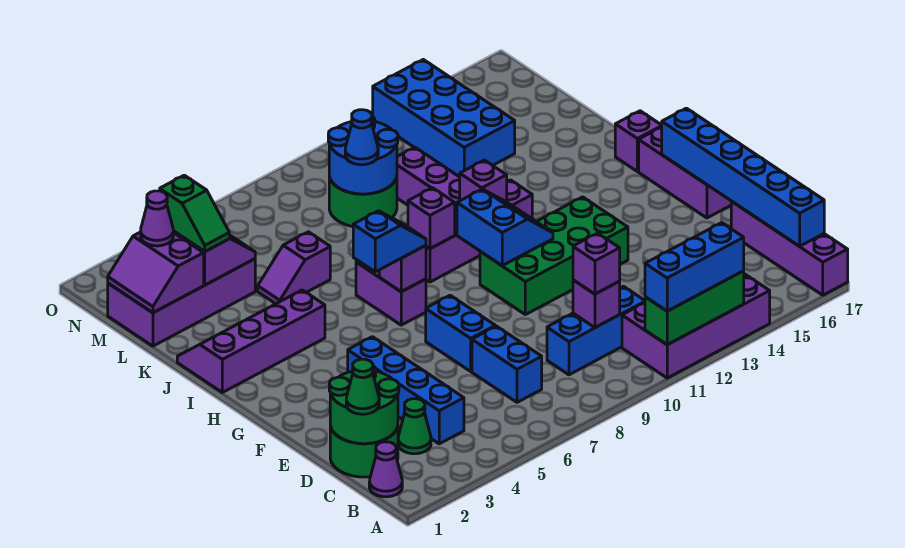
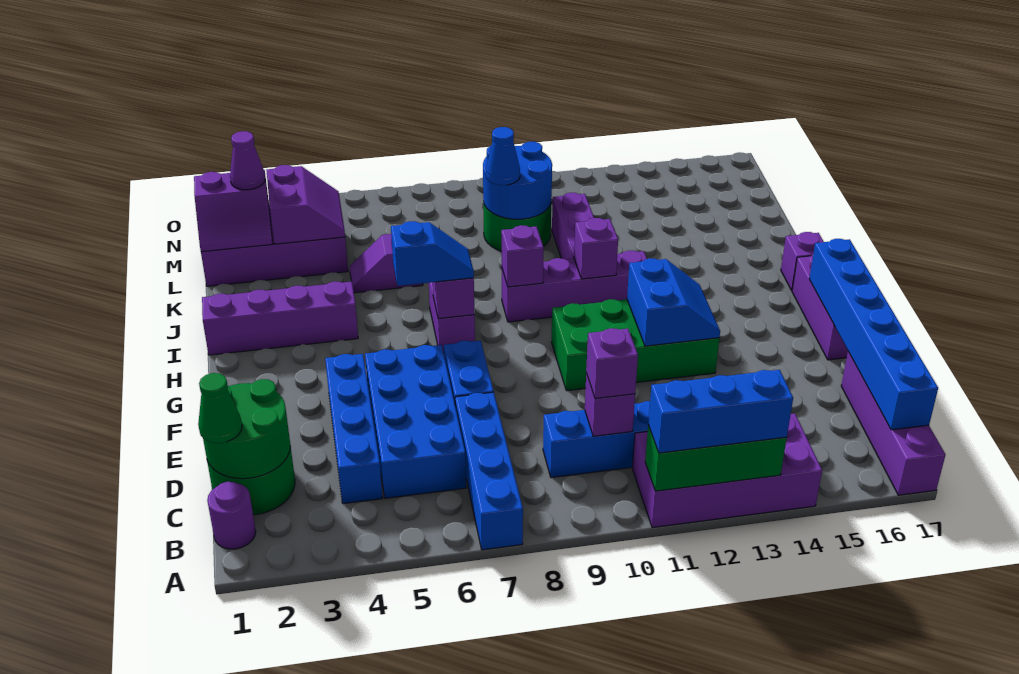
purple 1x1 cone [369,442,402,497] -> purple 1x1 round brick [207,482,256,549]
green 1x1 cone [398,399,431,454] -> none
blue 1x2 brick [472,326,542,402] -> blue 1x4 brick [455,392,523,550]
blue 2x2 slope [457,189,553,266] -> blue 2x2 slope moved to [627,258,720,346]
purple 2x2 slope [108,232,204,313] -> purple 2x2 slope turned to [194,170,272,252]
green 1x2 slope [160,175,229,251] -> none
blue 2x4 brick [373,60,515,177] -> blue 2x4 brick moved to [365,345,466,498]

